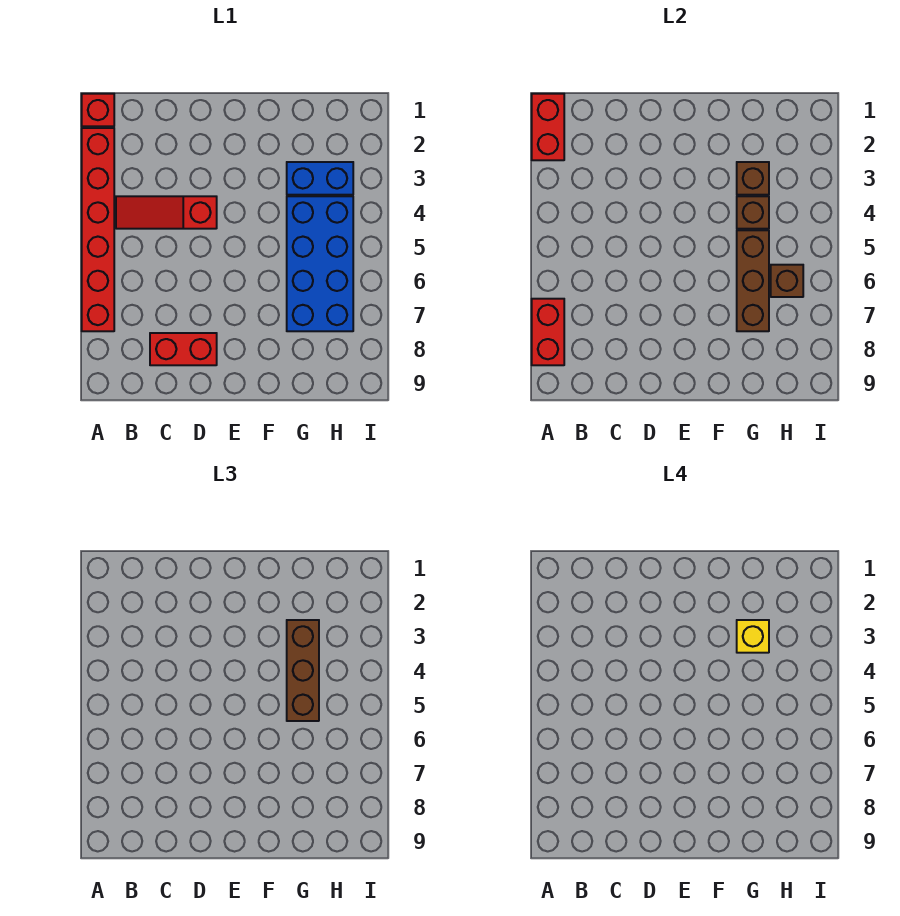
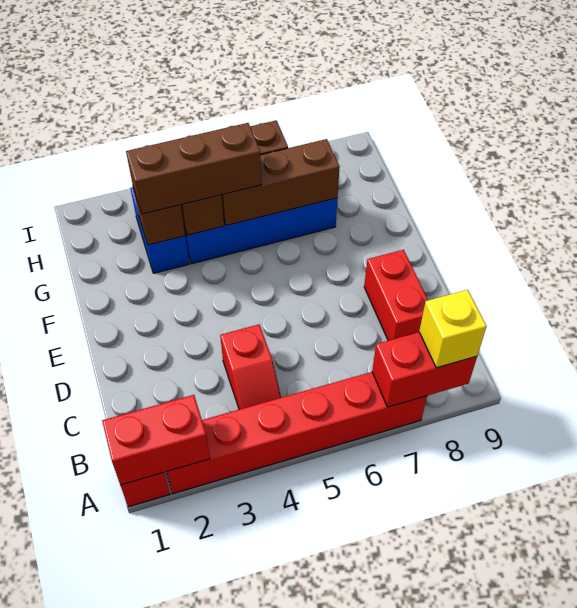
red 1x3 slope [116,196,217,229] -> red 1x2 slope [220,325,281,409]
yellow 1x1 brick [737,620,769,653] -> yellow 1x1 brick moved to [419,290,487,368]

